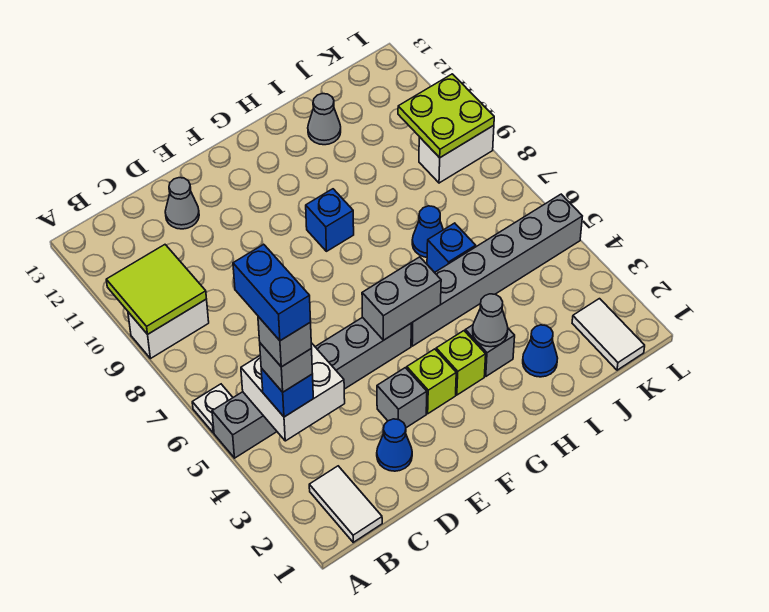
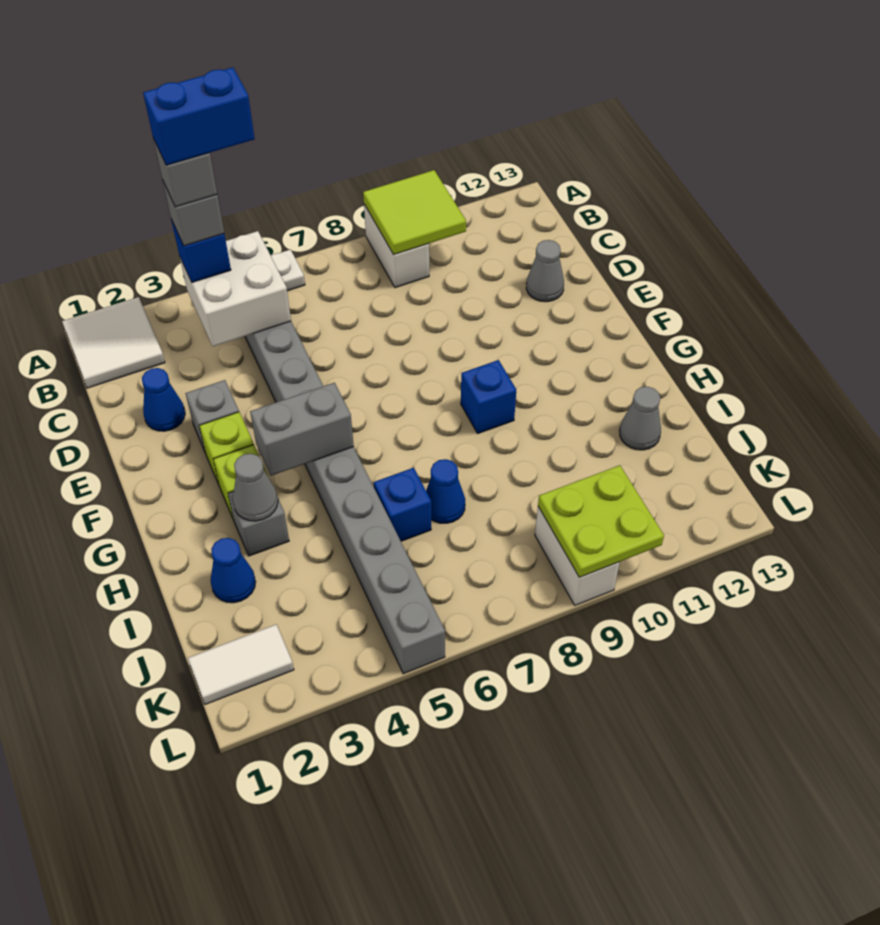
white 1x2 tile [309,466,382,542] -> white 2x2 tile [62,297,165,388]
grey 1x2 brick [362,257,441,340] -> grey 1x2 brick turned to [250,383,354,476]

